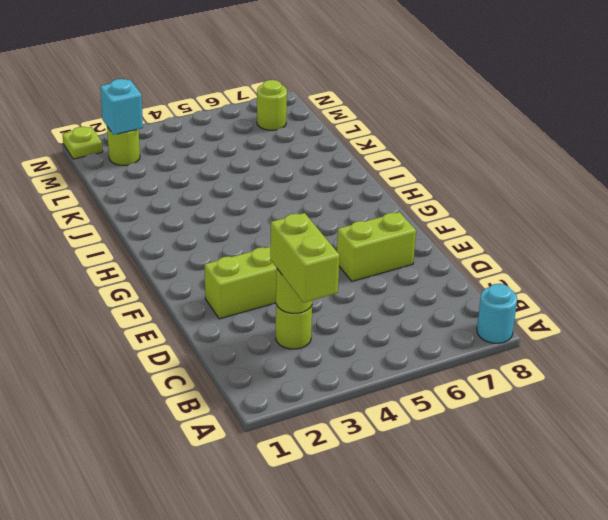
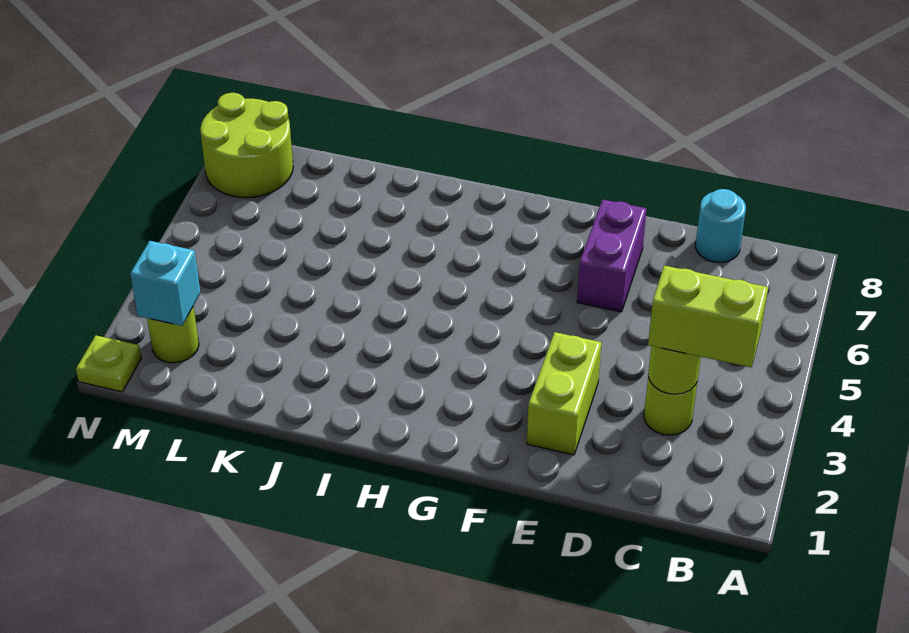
cyan 1x1 round brick [477,284,517,343] -> cyan 1x1 round brick moved to [696,189,746,263]
lime 1x2 brick [337,212,416,281] -> purple 1x2 brick [577,199,647,312]
lime 1x1 round brick [257,80,287,130] -> lime 2x2 round brick [200,93,293,198]

